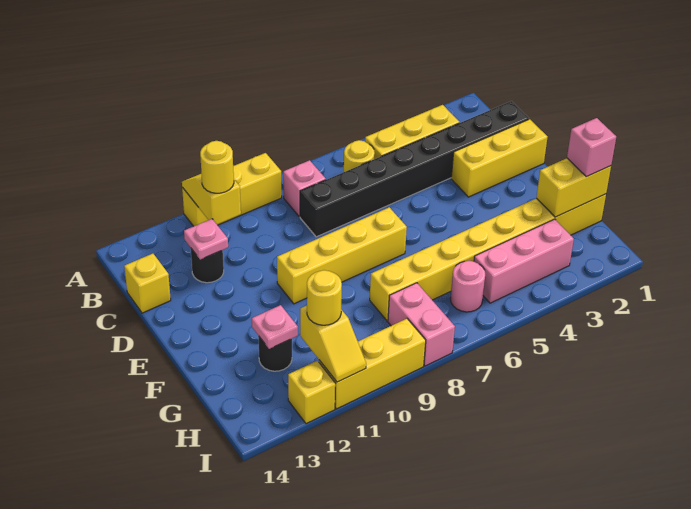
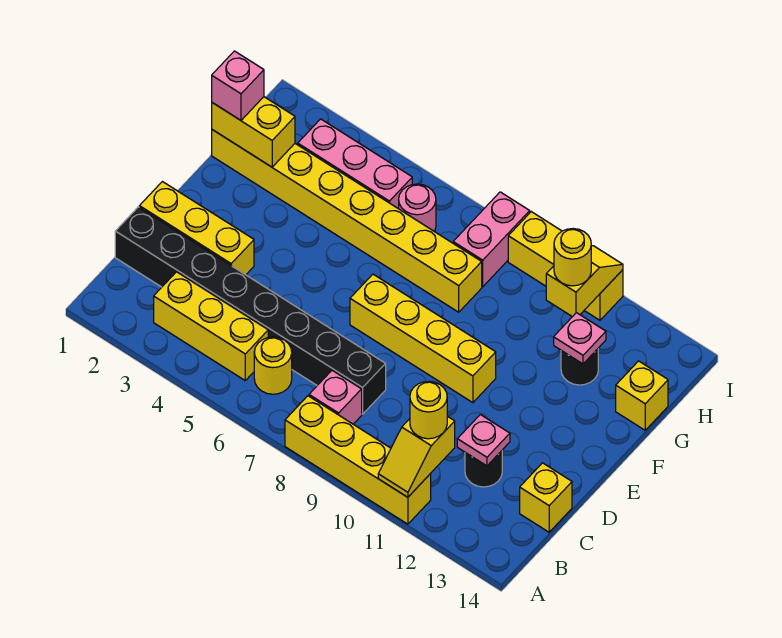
yellow 1x3 brick [182,153,282,226] -> yellow 1x4 brick [285,396,431,524]
yellow 1x1 brick [288,361,335,424] -> yellow 1x1 brick moved to [616,361,668,430]

